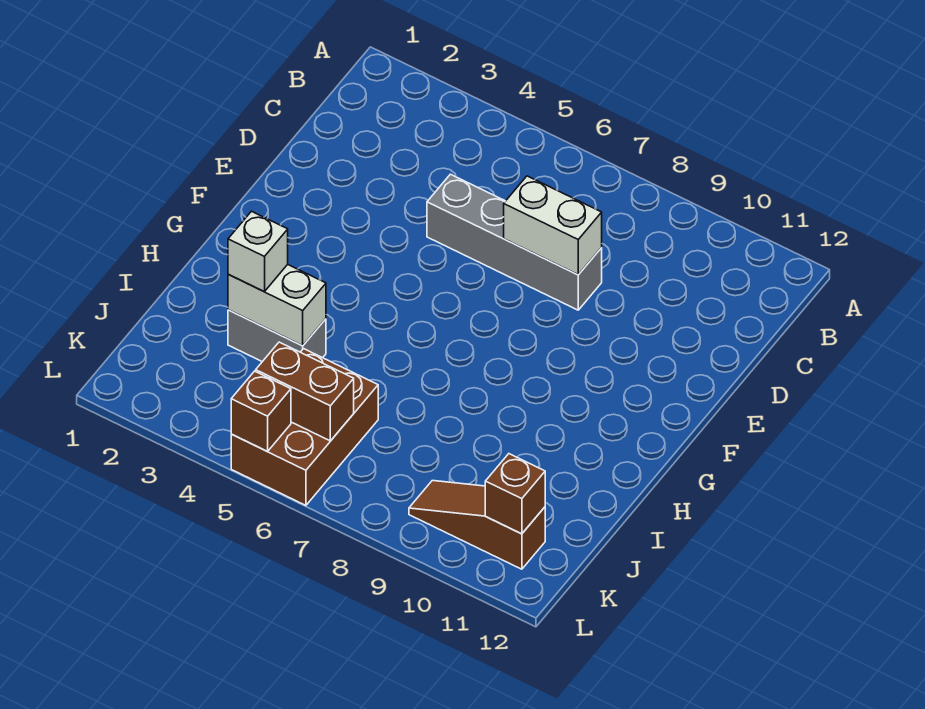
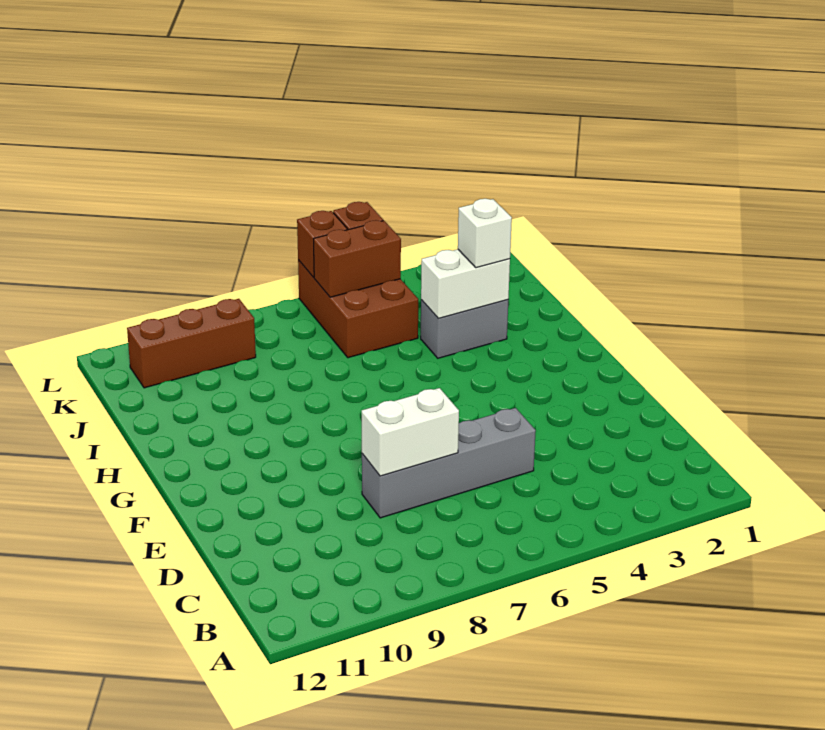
brown 1x3 slope [409,481,545,569] -> brown 1x3 brick [127,299,256,388]
brown 1x1 brick [485,454,545,534] -> brown 1x1 brick moved to [297,211,347,278]

